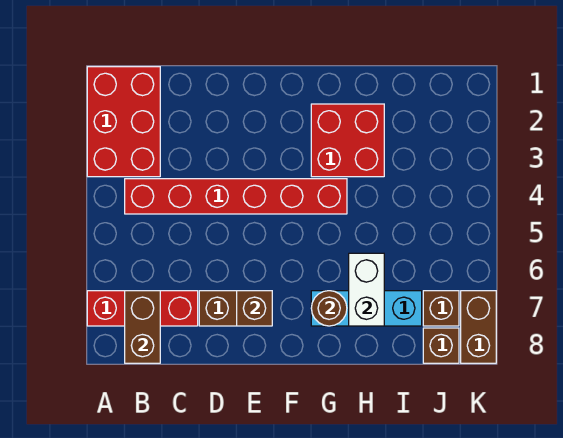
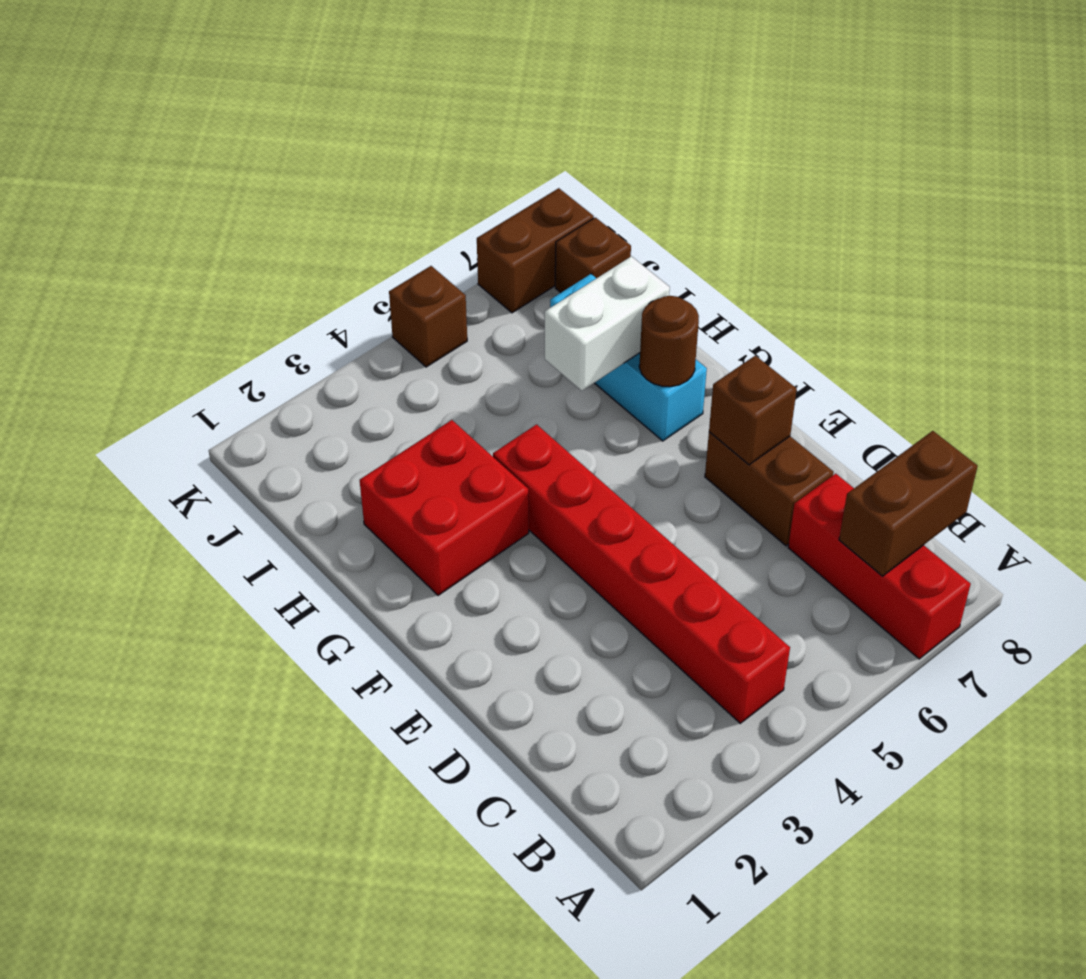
red 2x3 brick [87,67,160,177] -> none
brown 1x1 brick [423,291,459,326] -> brown 1x1 brick moved to [389,266,467,367]

